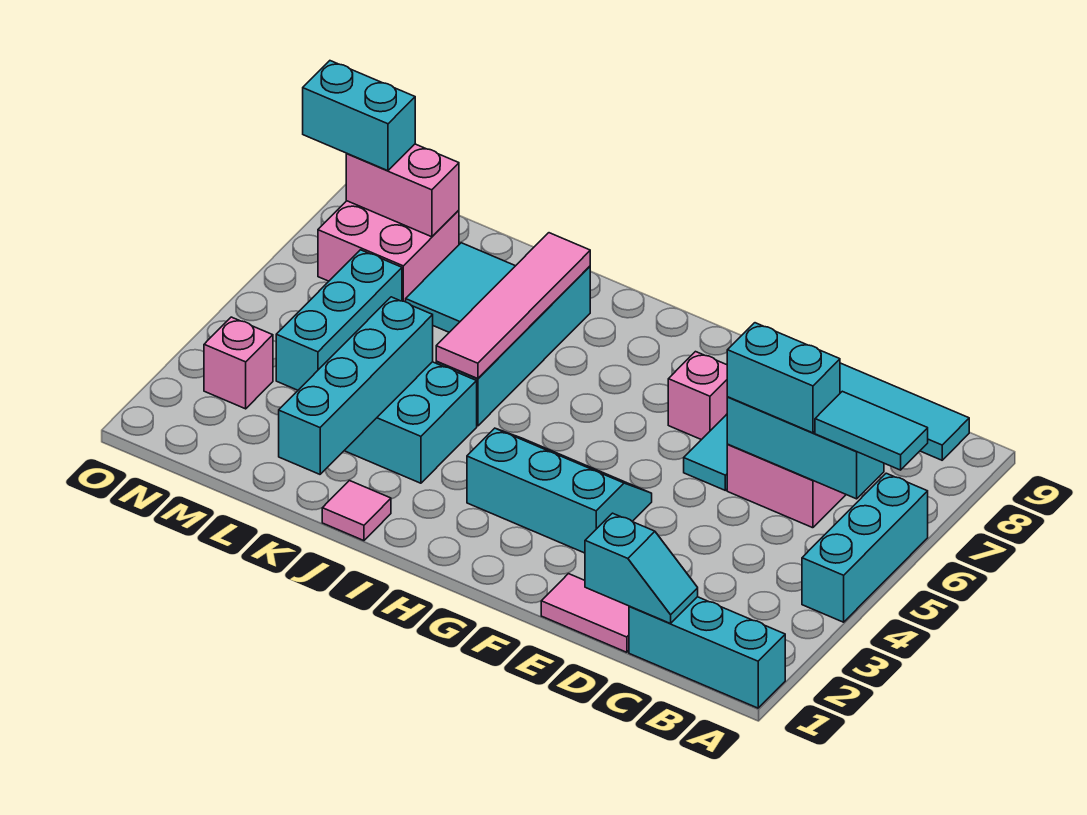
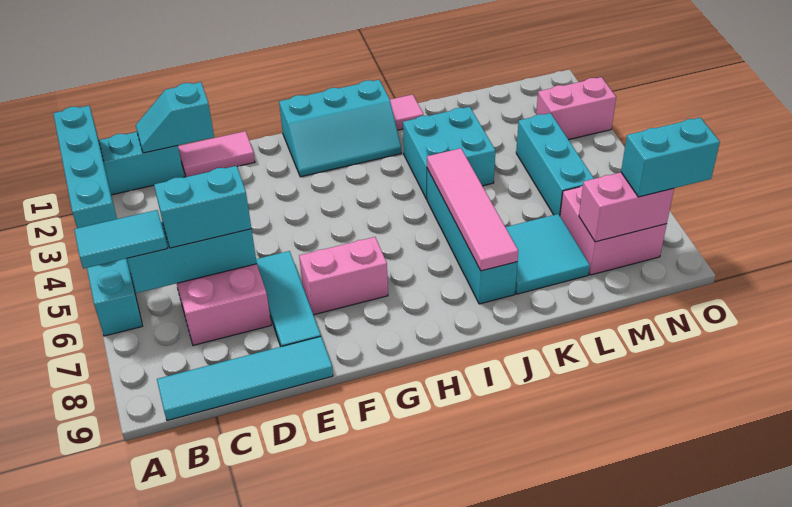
cyan 2x3 slope [467,428,652,553] -> cyan 2x3 slope moved to [279,80,401,177]
pink 1x1 brick [668,352,727,440] -> pink 1x2 brick [299,237,388,315]
cyan 1x4 brick [279,297,433,474] -> cyan 1x4 brick moved to [53,106,117,228]
pink 1x1 brick [204,317,273,409] -> pink 1x2 brick [536,77,616,140]

